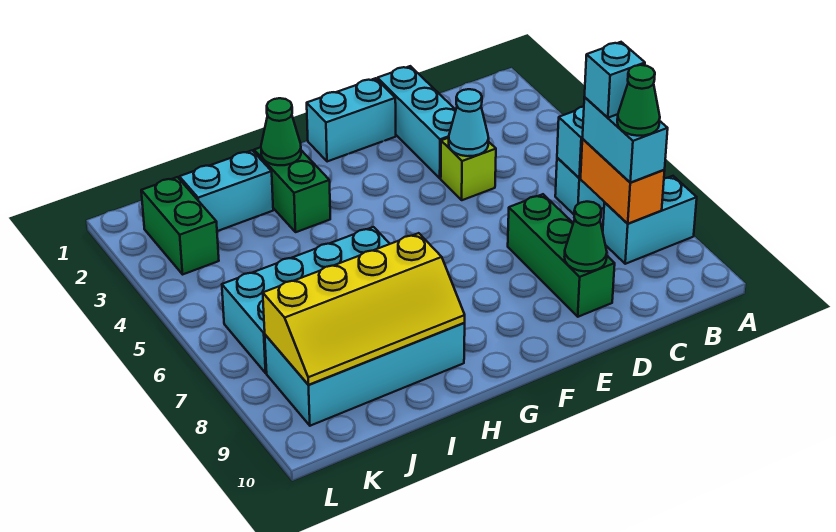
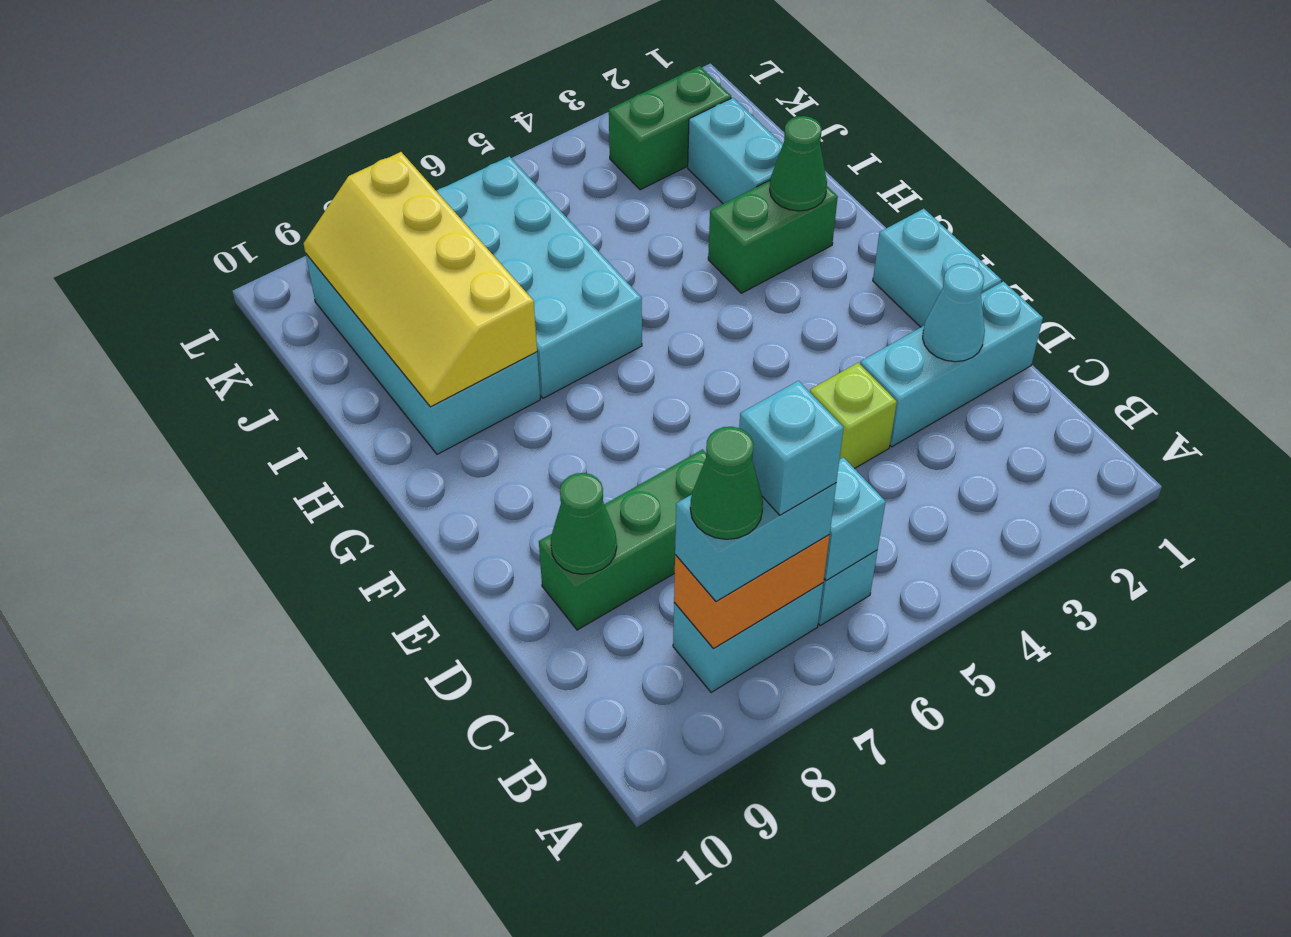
cyan 1x2 brick [603,176,697,264] -> cyan 1x2 brick turned to [673,583,823,692]
cyan 1x1 cone [449,89,489,156] -> cyan 1x1 cone moved to [923,264,985,362]

